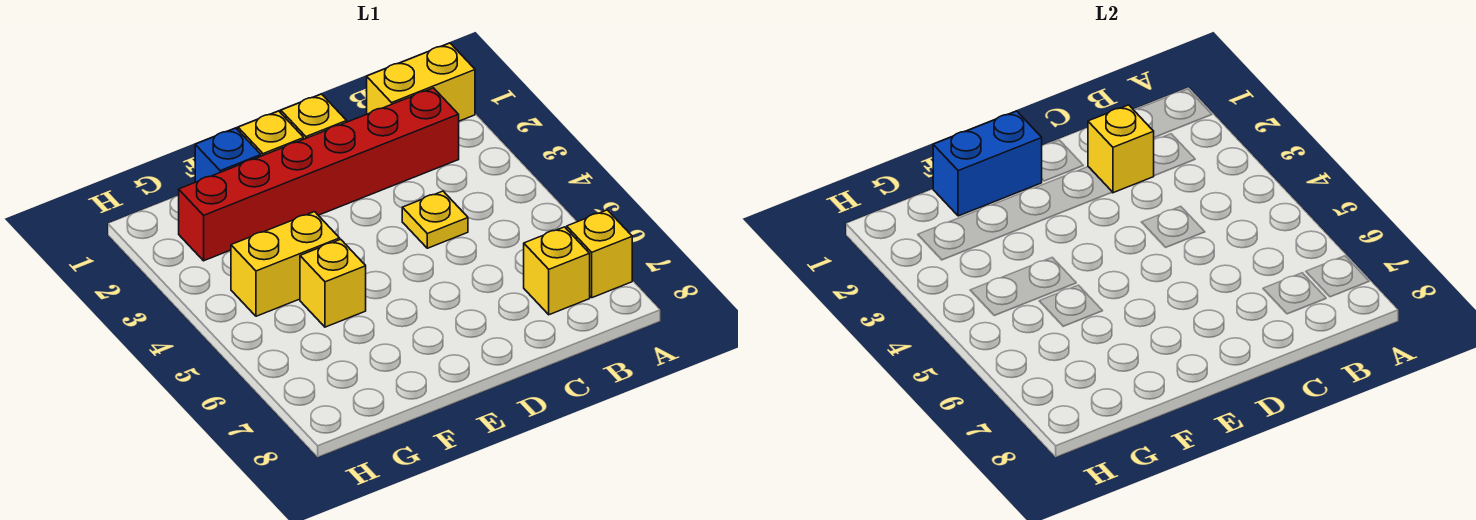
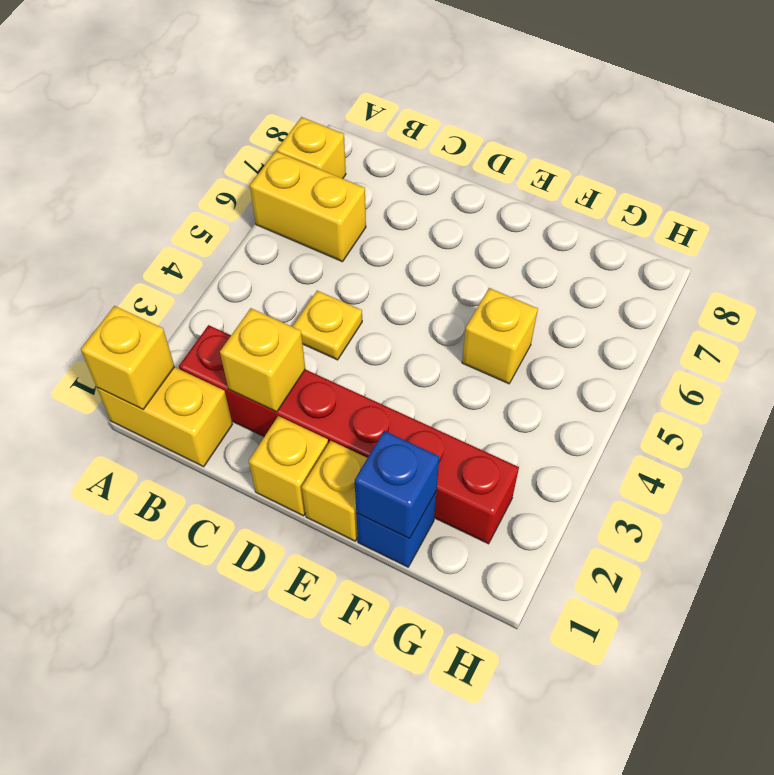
yellow 1x1 brick [524,227,590,315] -> yellow 1x1 brick moved to [81,306,175,409]
blue 1x2 brick [933,111,1042,216] -> blue 1x1 brick [355,431,439,539]
yellow 1x2 brick [231,212,340,316] -> yellow 1x2 brick moved to [250,151,366,262]

